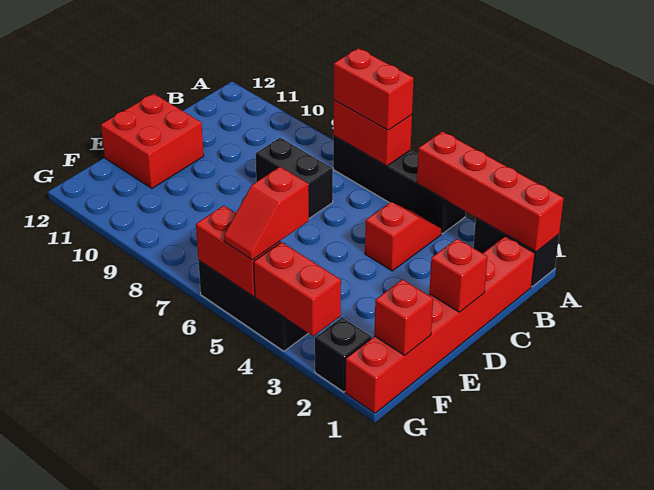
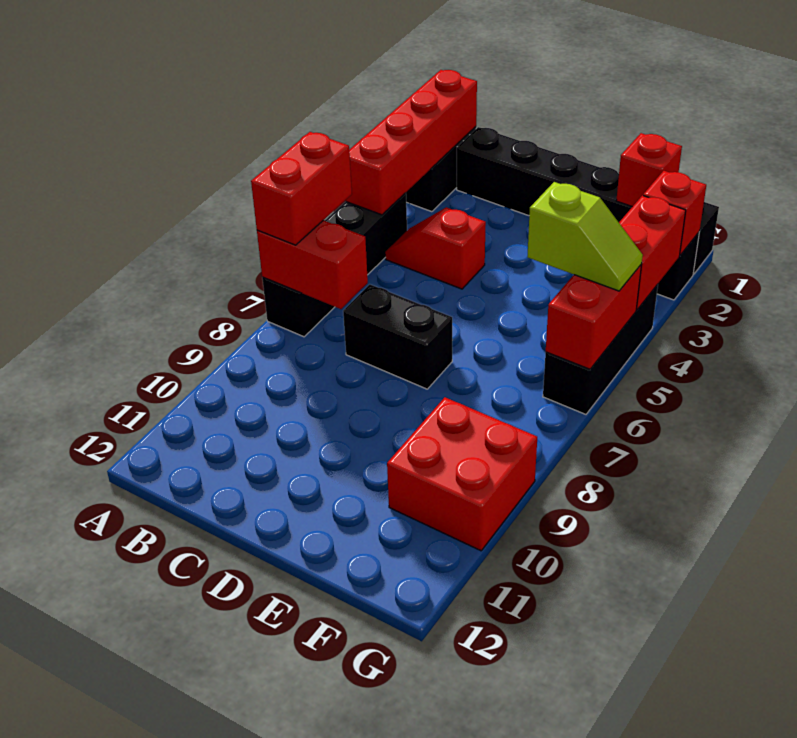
red 1x2 brick [333,100,412,166] -> red 1x2 brick turned to [257,220,368,309]
red 1x6 brick [345,236,535,413] -> black 1x6 brick [457,127,719,274]
black 1x2 brick [255,138,333,218] -> black 1x2 brick turned to [343,284,452,389]
red 1x1 brick [429,239,487,312] -> red 1x1 brick moved to [643,171,706,255]
red 2x2 brick [101,94,204,188] -> red 2x2 brick moved to [387,397,537,551]
red 1x2 slope [224,167,309,260] -> lime 1x2 slope [527,182,643,291]

